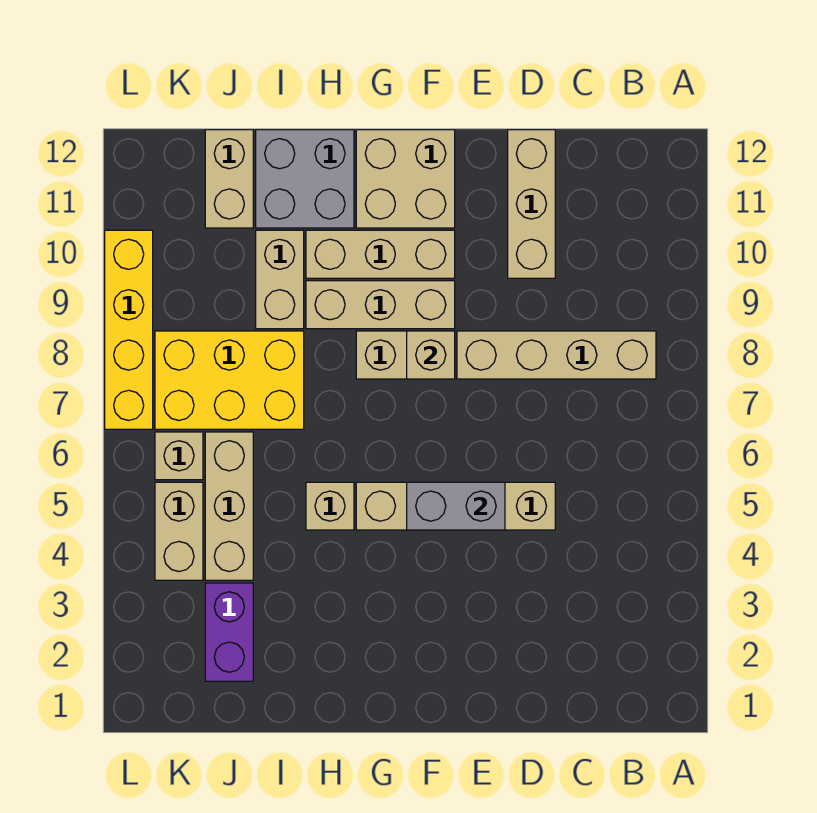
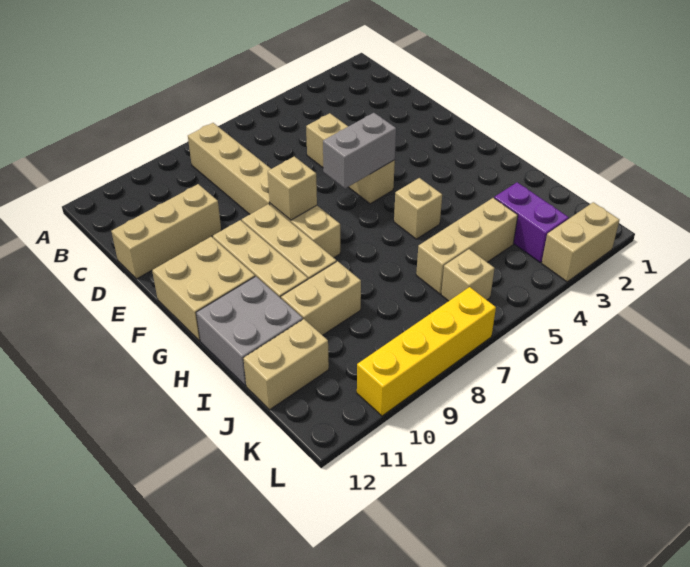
tan 1x4 brick [356,482,555,530] -> tan 1x3 brick [306,113,395,204]
grey 1x2 brick [407,482,505,530] -> grey 1x2 brick turned to [323,113,396,188]
yellow 2x3 brick [155,331,304,429] -> none
purple 1x2 brick [205,583,253,681] -> purple 1x2 brick turned to [494,182,569,262]
tan 1x2 brick [155,482,203,580] -> tan 1x2 brick moved to [542,202,619,282]

